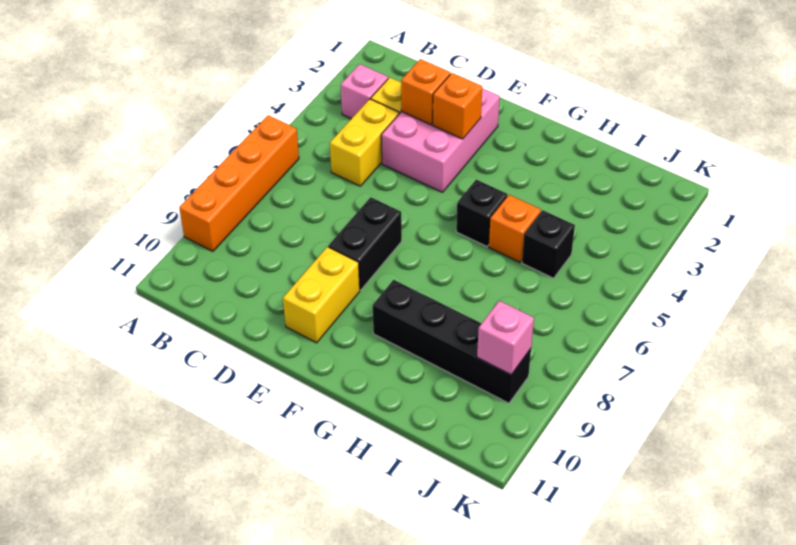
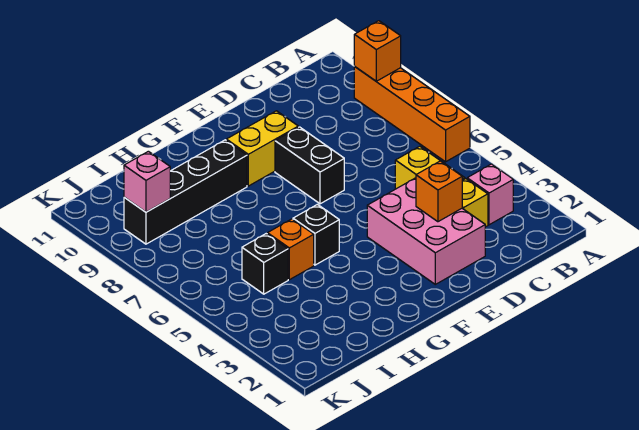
orange 1x1 brick [433,73,482,139] -> orange 1x1 brick moved to [354,21,401,81]
yellow 1x2 brick [283,247,360,343] -> yellow 1x2 brick turned to [226,111,298,186]

